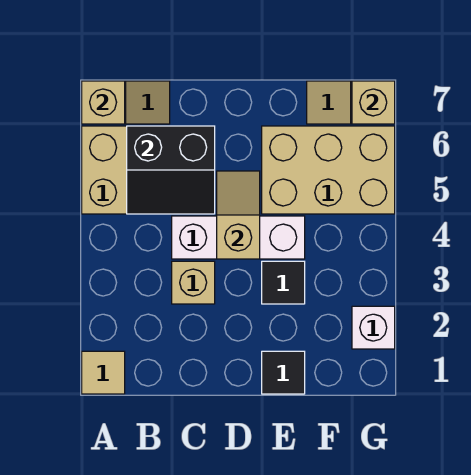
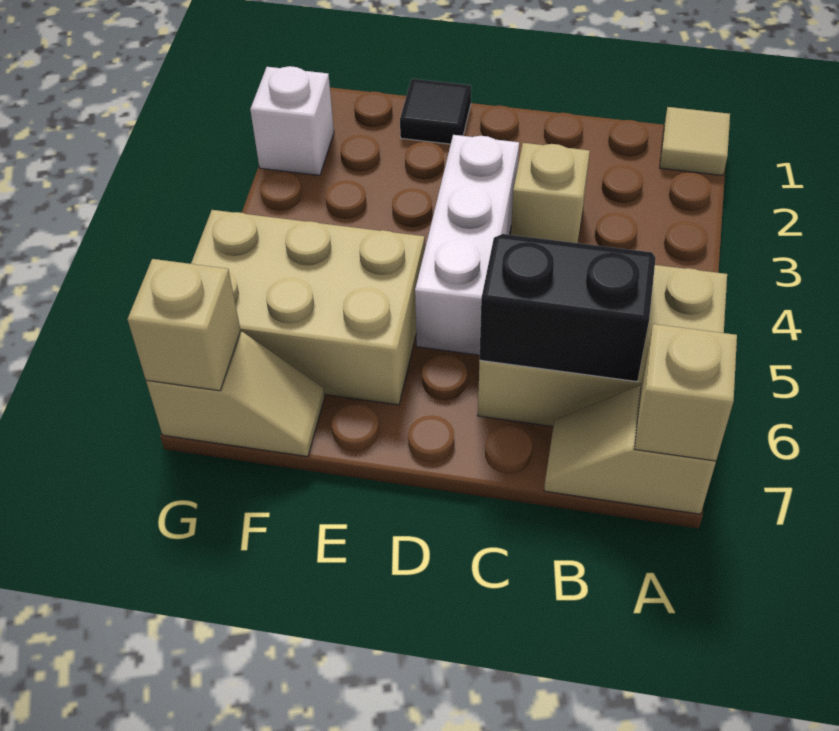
white 1x3 brick [172,216,305,259] -> white 1x3 brick turned to [415,135,519,355]
tan 1x2 slope [217,171,260,259] -> none
black 1x1 tile [262,261,305,304] -> none

